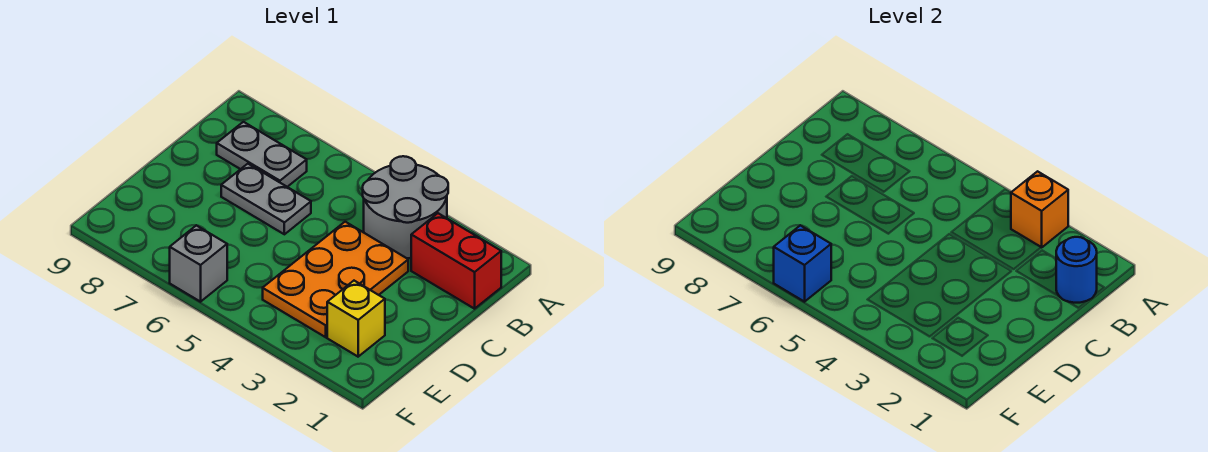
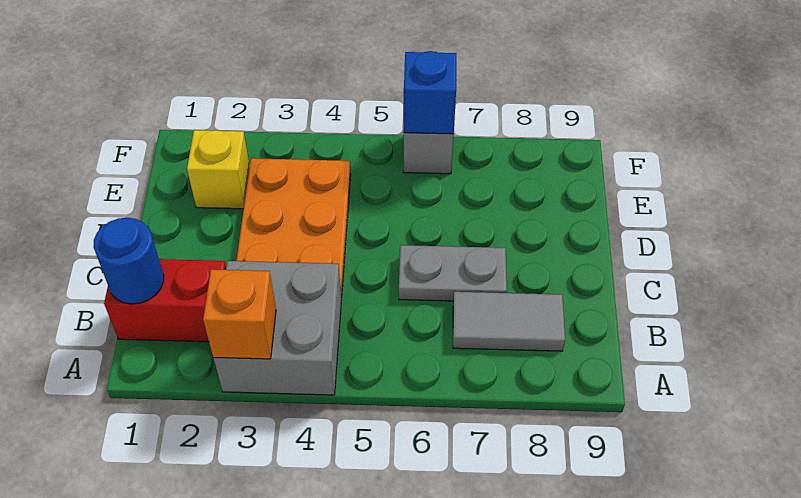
grey 2x2 round brick [363,156,448,258] -> grey 2x2 brick [214,261,342,395]
grey 1x2 plate [217,122,307,187] -> grey 1x2 tile [453,292,565,351]

